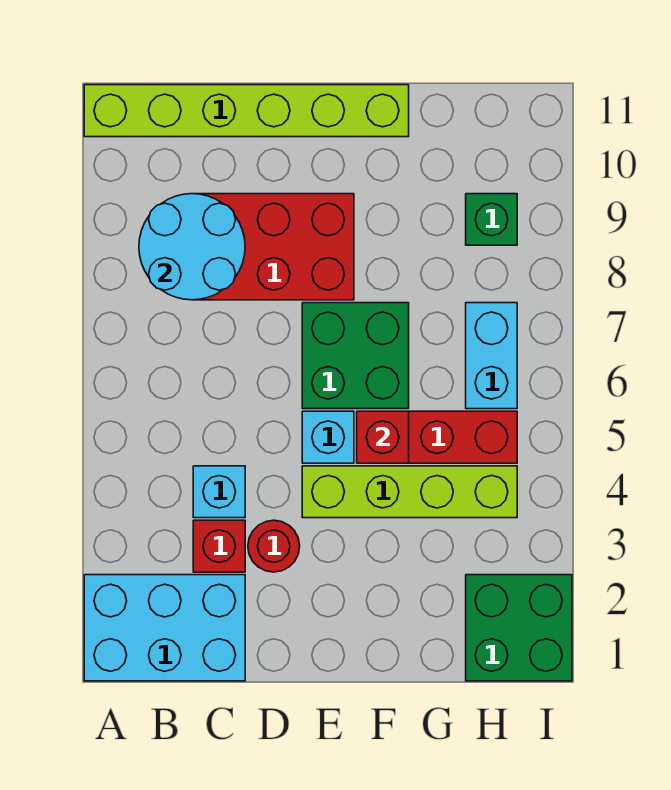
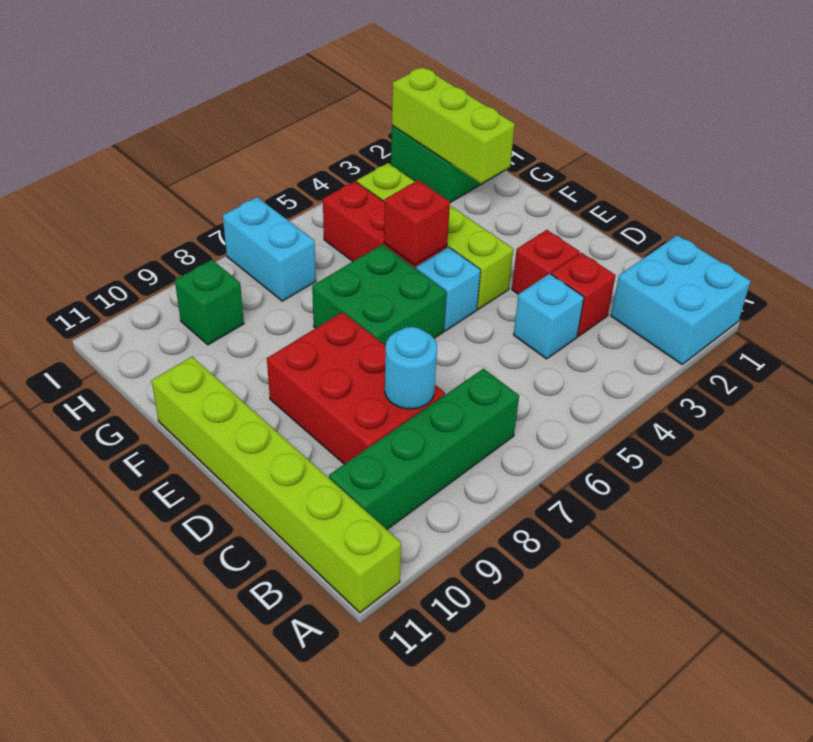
cyan 2x3 brick [84,575,245,681] -> cyan 2x2 brick [611,235,751,364]
none -> green 1x4 brick [329,369,519,529]
cyan 2x2 round brick [139,194,245,300] -> cyan 1x1 round brick [385,327,437,409]
red 1x1 round brick [248,520,300,572] -> red 1x1 brick [512,230,580,294]
none -> lime 1x3 brick [392,67,515,184]
cyan 1x2 brick [466,303,517,409] -> cyan 1x2 brick turned to [223,197,316,301]

